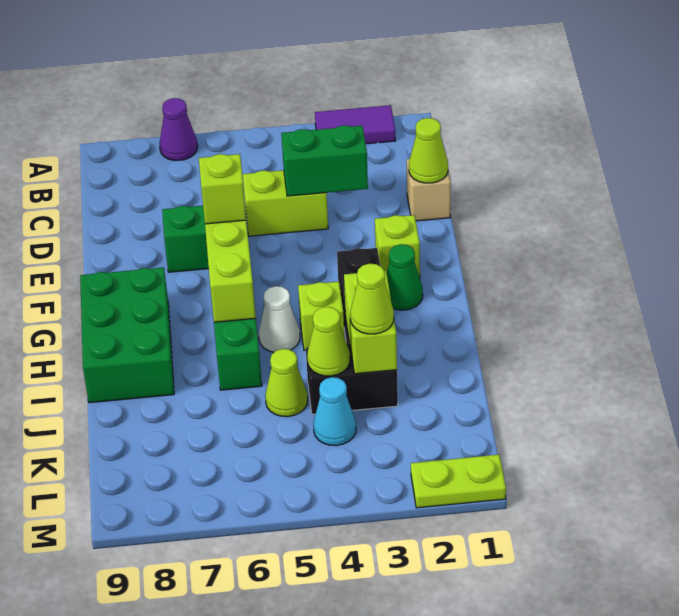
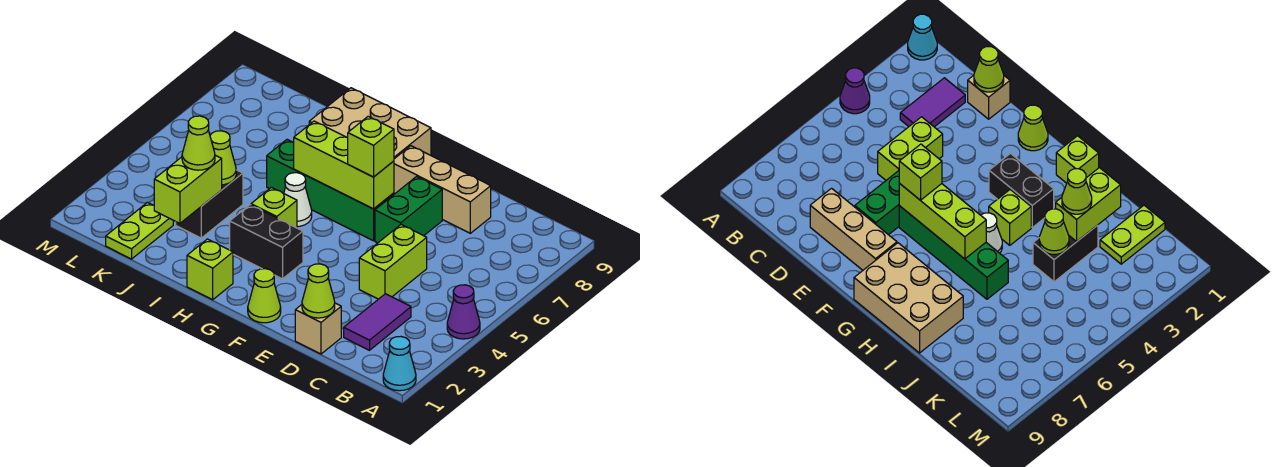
purple 1x2 tile [315,105,396,144] -> purple 1x2 tile moved to [344,294,411,350]
purple 1x1 cone [159,98,198,161] -> purple 1x1 cone moved to [447,285,480,339]
green 1x2 brick [281,125,368,196] -> none
none -> tan 1x3 brick [394,146,491,233]
lime 1x1 brick [375,215,420,278] -> lime 1x1 brick moved to [187,239,233,300]
green 1x1 cone [387,244,423,310] -> none
green 2x3 brick [80,267,174,403] -> tan 2x3 brick [309,88,431,159]
lime 1x2 brick [344,271,397,374] -> lime 1x2 brick turned to [154,155,222,223]
lime 1x1 cone [265,349,308,417] -> lime 1x1 cone moved to [248,269,281,323]
cyan 1x1 cone [313,377,356,446] -> cyan 1x1 cone moved to [383,337,416,391]
lime 1x2 plate [411,455,506,508] -> lime 1x2 plate moved to [106,203,173,259]

